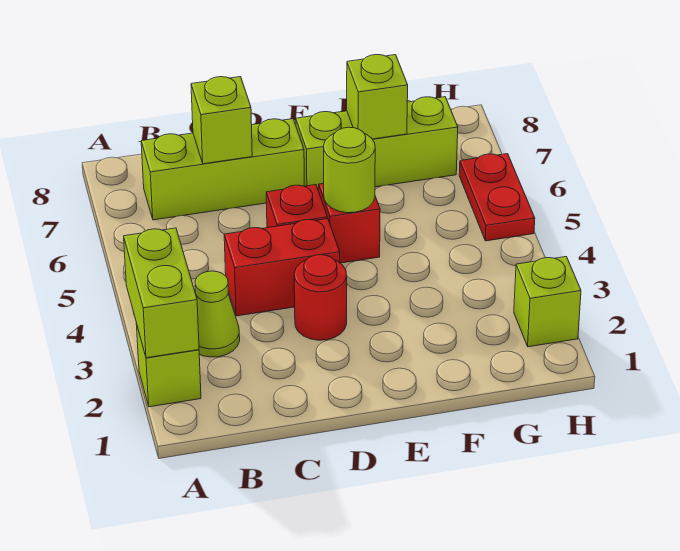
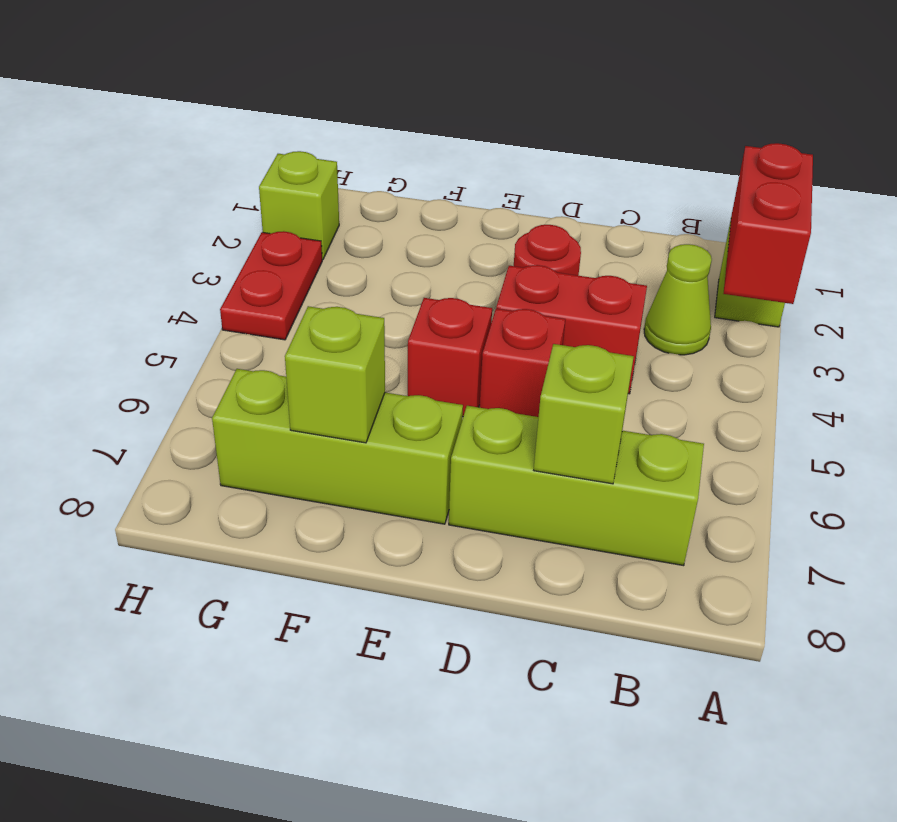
lime 1x2 brick [124,228,199,358] -> red 1x2 brick [723,143,813,304]
lime 1x1 round brick [324,127,375,213] -> none
red 1x2 plate [459,154,535,241] -> red 1x2 plate moved to [220,231,322,340]

